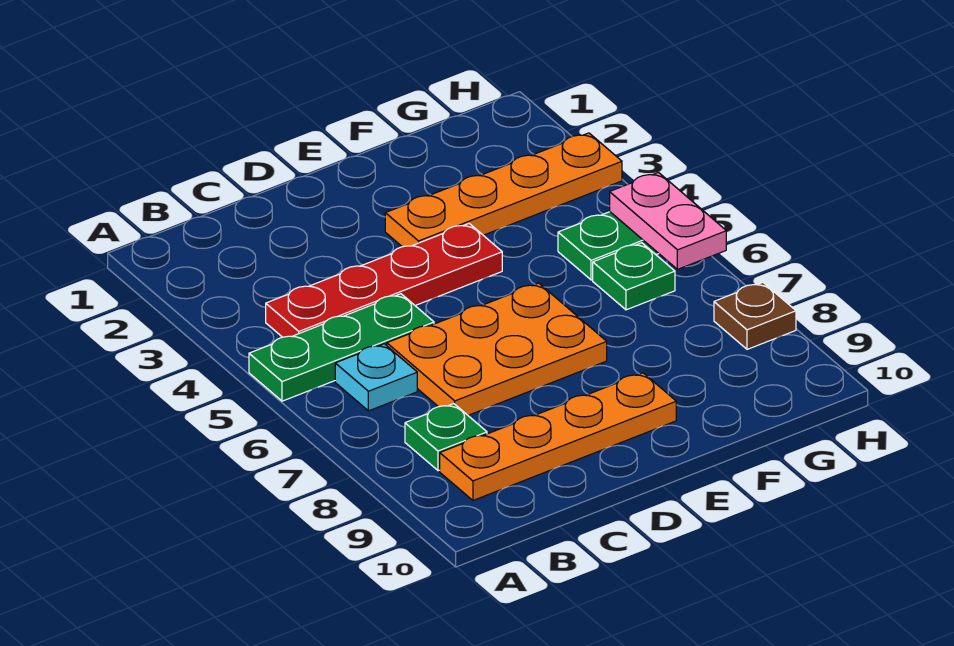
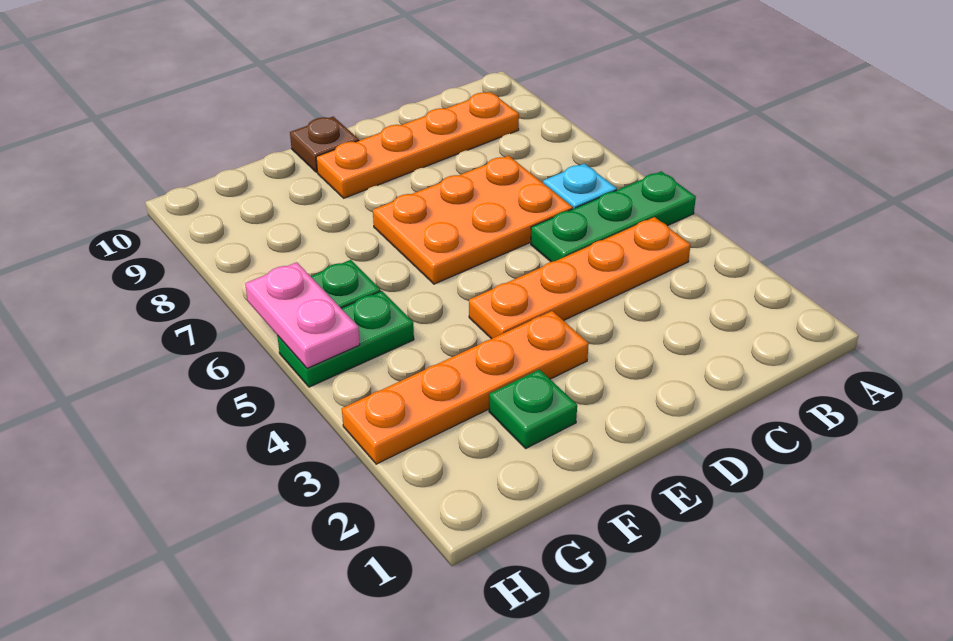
red 1x4 plate [266,224,502,337] -> orange 1x4 plate [469,217,690,339]
green 1x1 plate [405,404,487,471] -> green 1x1 plate moved to [489,369,577,448]
brown 1x1 plate [714,282,796,349] -> brown 1x1 plate moved to [290,117,359,172]

